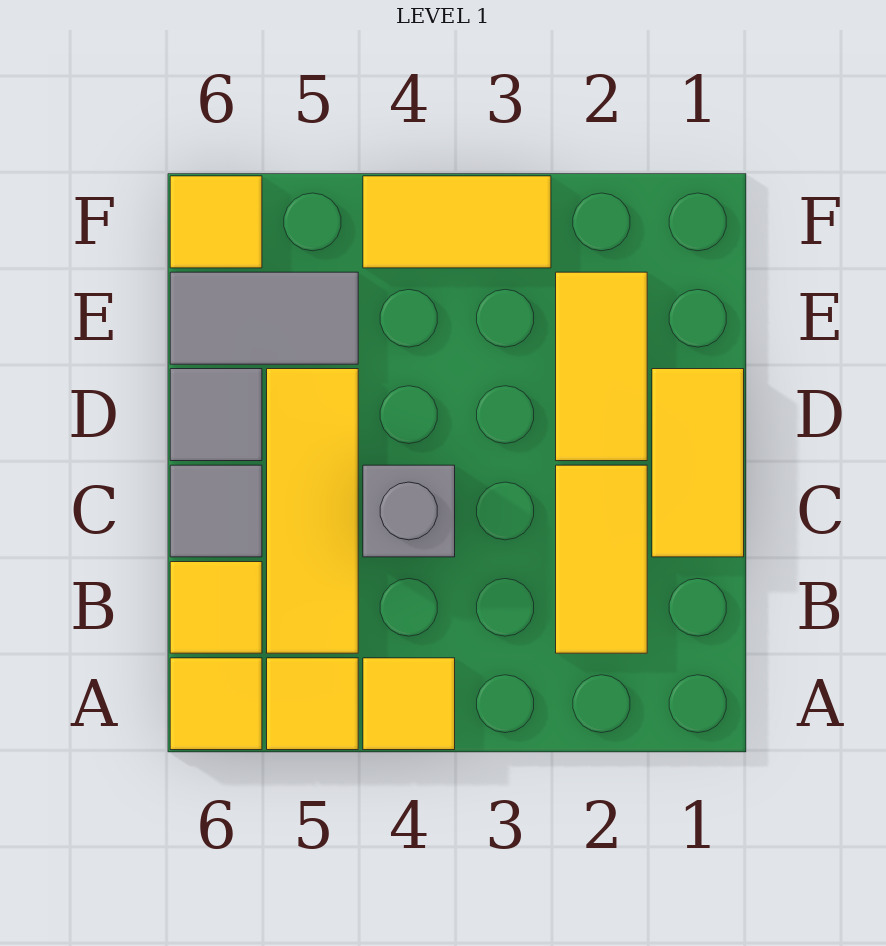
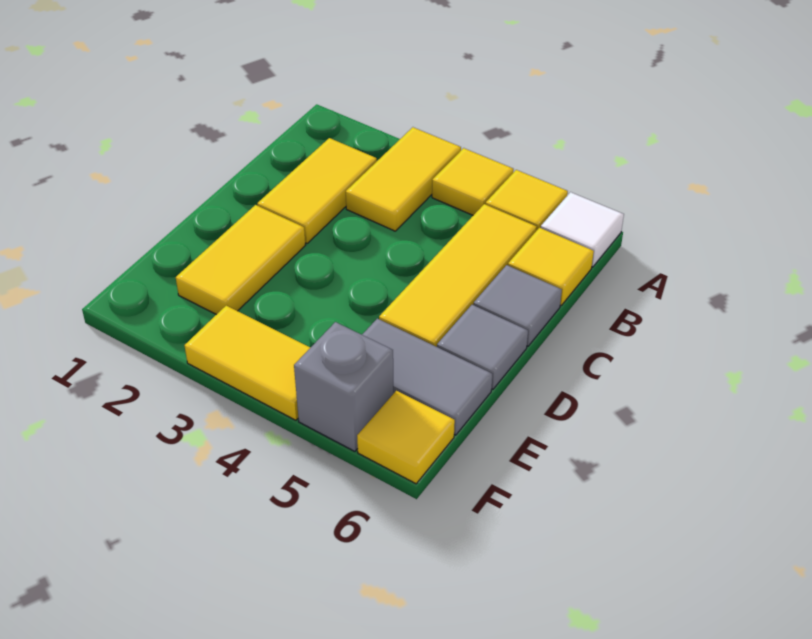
yellow 1x1 tile [170,658,262,750] -> white 1x1 tile [541,192,624,267]
yellow 1x2 tile [652,369,744,557] -> yellow 1x2 tile moved to [346,127,461,231]
grey 1x1 brick [363,465,455,557] -> grey 1x1 brick moved to [294,322,394,451]

